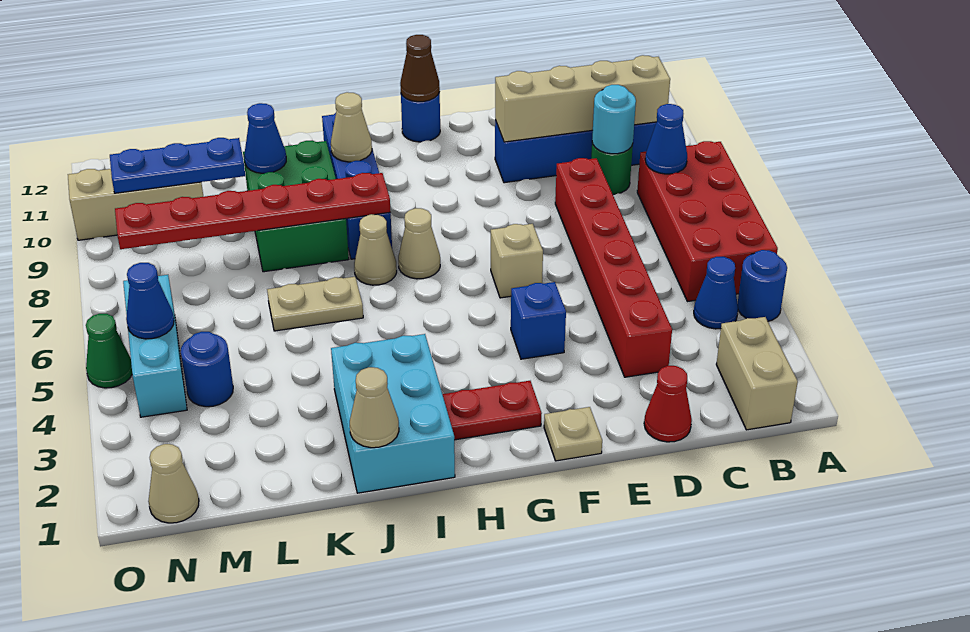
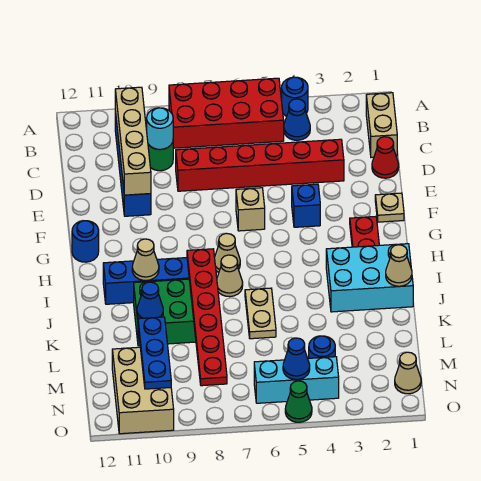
tan 1x2 brick [716,317,798,430] -> tan 1x2 brick turned to [366,93,397,157]
blue 1x1 cone [645,104,687,174] -> none
brown 1x1 cone [400,35,440,102] -> none
tan 1x3 brick [68,169,203,240] -> tan 2x3 brick [112,347,174,434]

